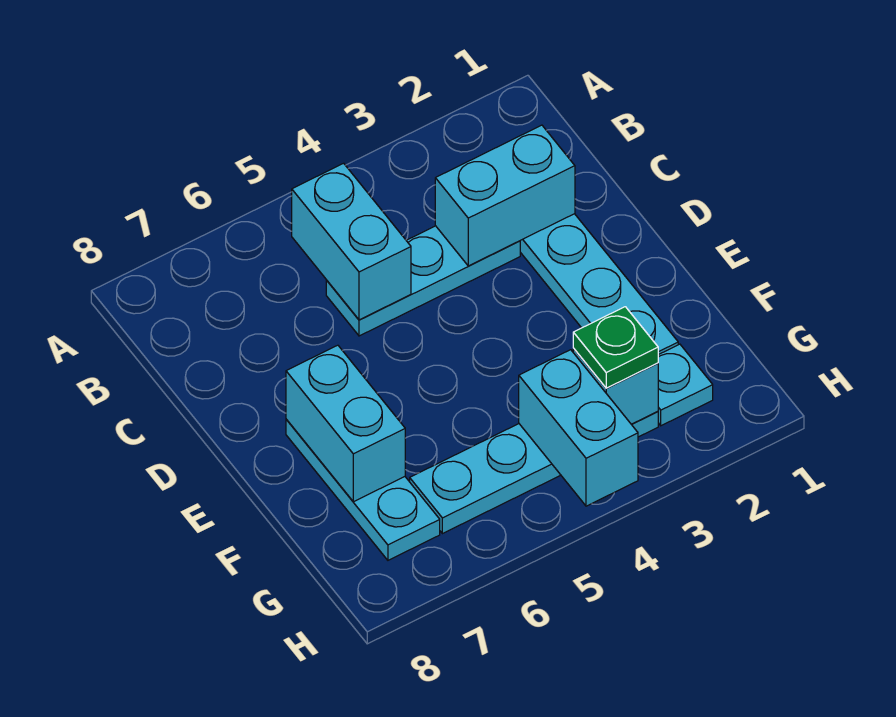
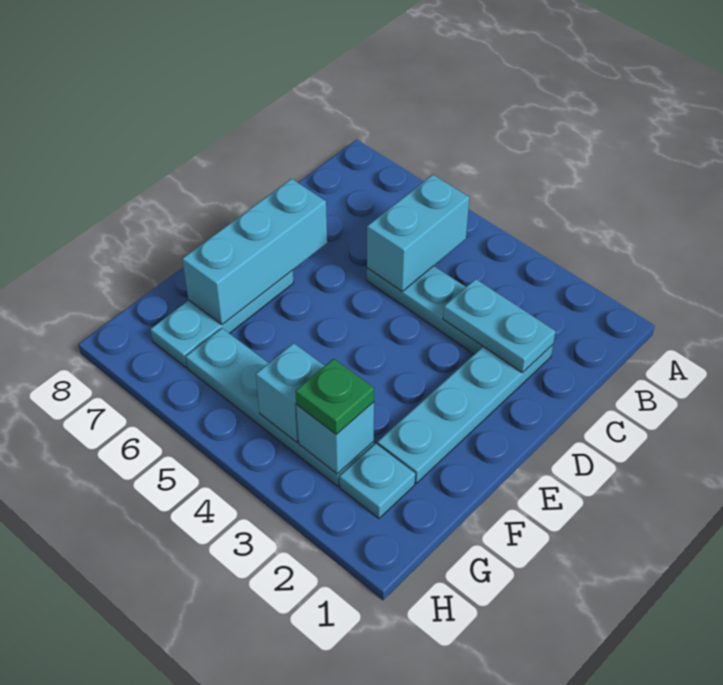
cyan 1x2 brick [435,125,575,266] -> cyan 1x2 plate [443,279,555,373]
cyan 1x2 brick [286,345,405,502] -> cyan 1x3 brick [182,179,327,325]
cyan 1x2 brick [519,350,638,506] -> cyan 1x1 brick [256,343,324,442]

